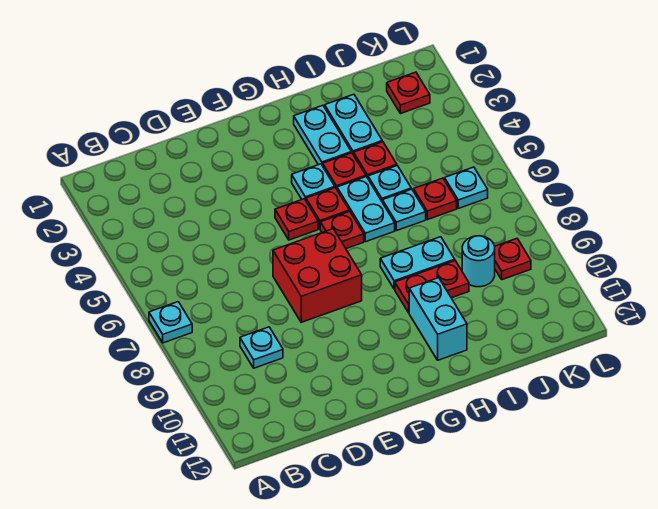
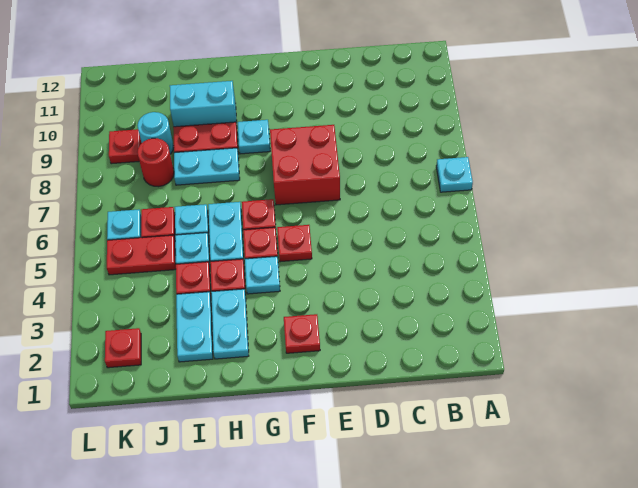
cyan 1x1 plate [240,327,283,368] -> cyan 1x1 plate moved to [238,120,270,154]
none -> red 1x1 plate [284,314,320,353]
cyan 1x2 brick [409,278,467,360] -> cyan 1x2 brick turned to [170,81,237,127]
none -> red 1x2 plate [107,235,176,275]
none -> red 1x1 round brick [137,138,174,187]

